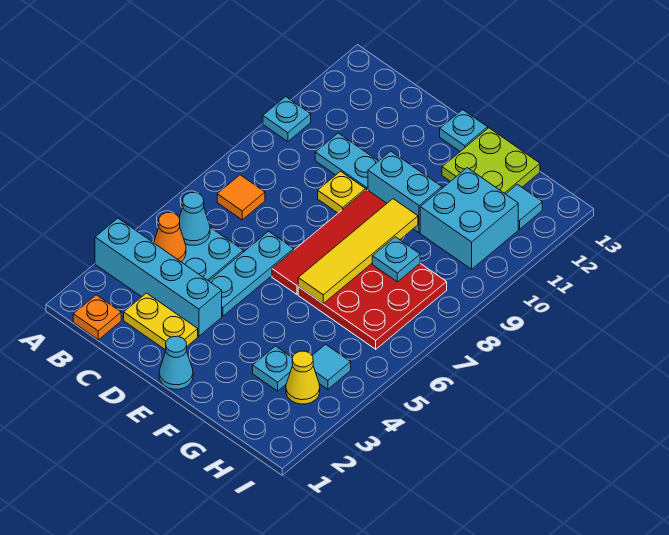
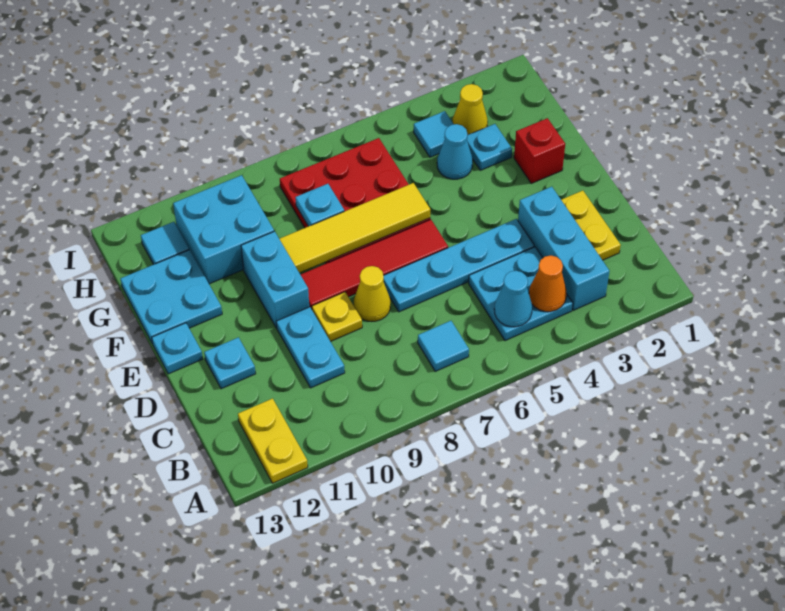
cyan 1x4 brick [95,218,222,336] -> cyan 1x3 brick [518,187,609,310]
cyan 1x1 plate [263,97,311,142] -> cyan 1x1 plate moved to [204,337,256,389]
none -> yellow 1x2 plate [238,398,308,483]
orange 1x1 plate [73,295,121,340] -> none
orange 1x1 tile [217,175,265,220] -> cyan 1x1 tile [418,321,469,371]
cyan 1x3 plate [209,231,294,316] -> cyan 1x4 plate [384,219,534,312]
none -> yellow 1x1 cone [354,266,390,321]
cyan 1x1 cone [159,336,193,389] -> cyan 1x1 cone moved to [437,124,473,179]
none -> red 1x1 brick [514,118,565,183]
lime 2x2 plate [442,128,540,194] -> cyan 2x2 plate [120,250,222,344]

